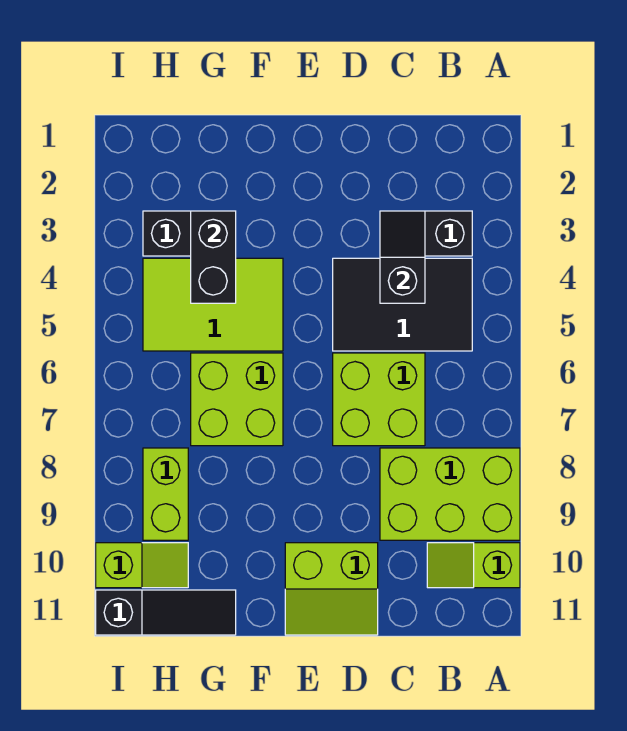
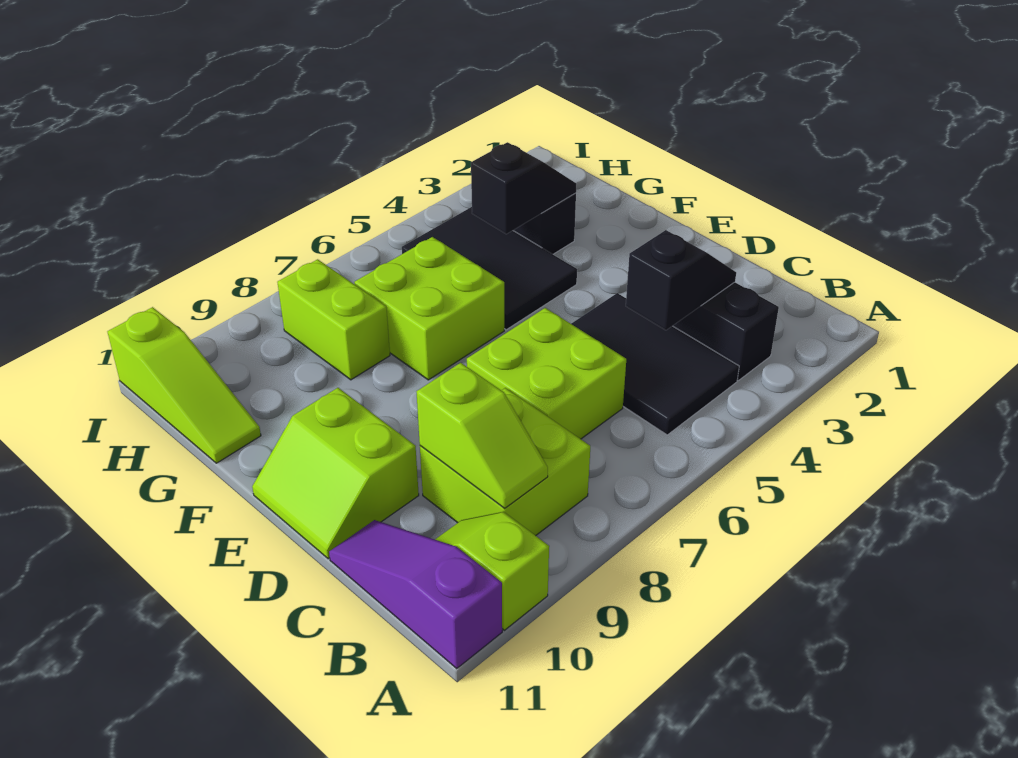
lime 2x3 brick [380,448,520,540] -> lime 2x2 brick [420,388,590,536]
none -> purple 1x3 slope [329,520,502,668]
lime 2x3 tile [143,258,283,351] -> black 2x3 tile [402,207,577,330]
black 1x2 brick [191,211,236,303] -> black 1x2 slope [471,142,576,234]
black 1x3 slope [96,590,236,635] -> lime 1x3 slope [108,307,261,463]
lime 1x2 brick [143,448,188,540] -> lime 1x2 brick turned to [277,259,390,380]
lime 1x2 slope [96,543,188,588] -> lime 1x2 slope moved to [416,363,548,509]

